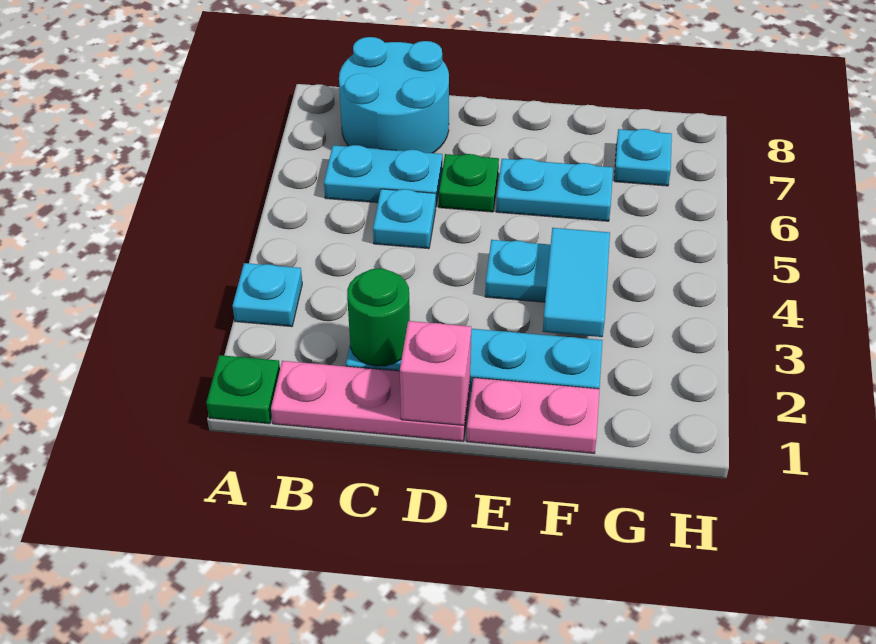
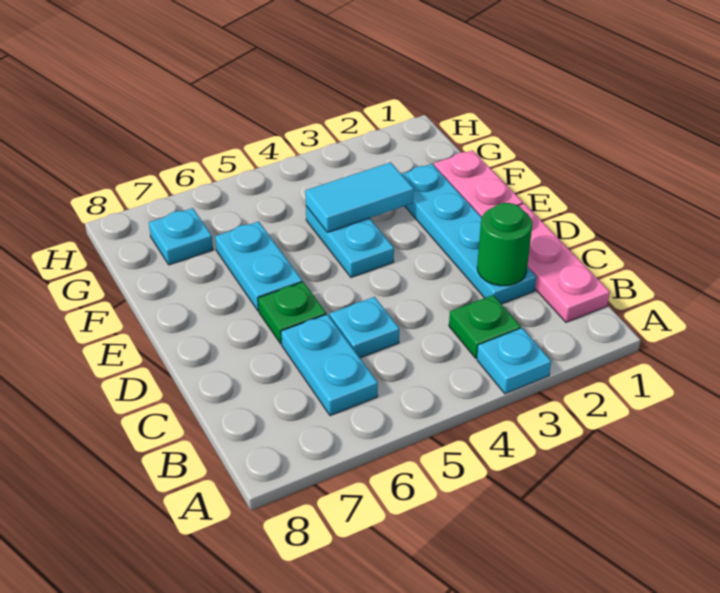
green 1x1 plate [206,355,280,424] -> green 1x1 plate moved to [449,295,521,358]
cyan 2x2 round brick [339,37,449,153] -> none
pink 1x1 brick [400,321,471,425] -> none

